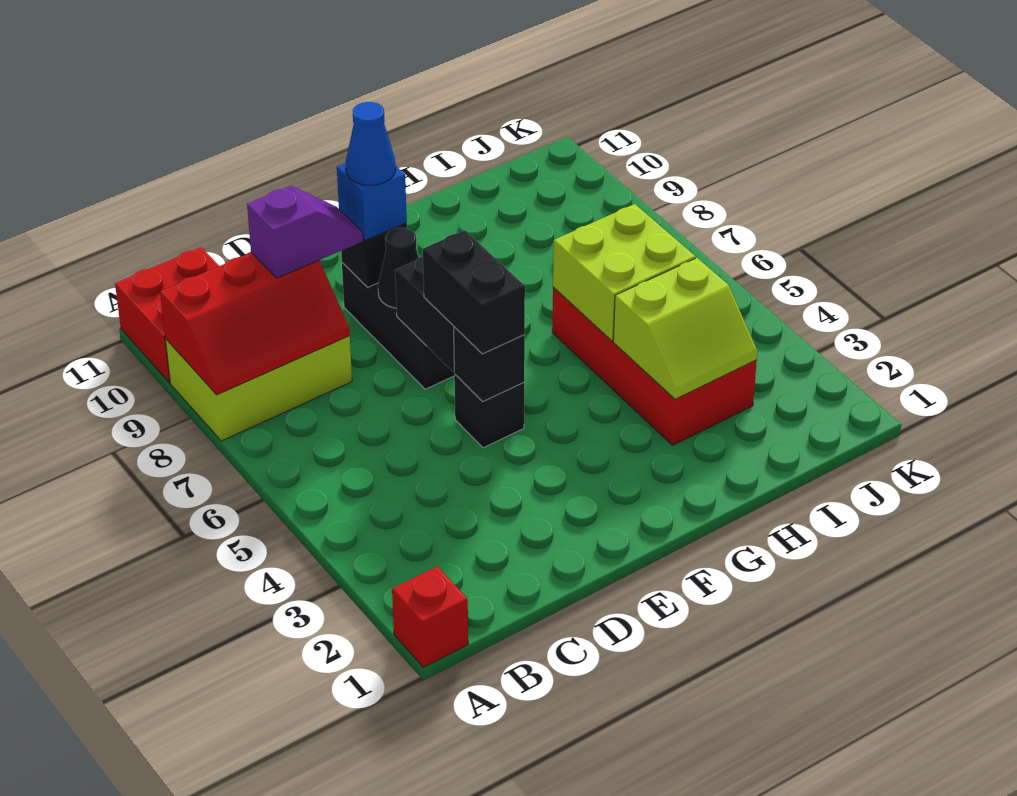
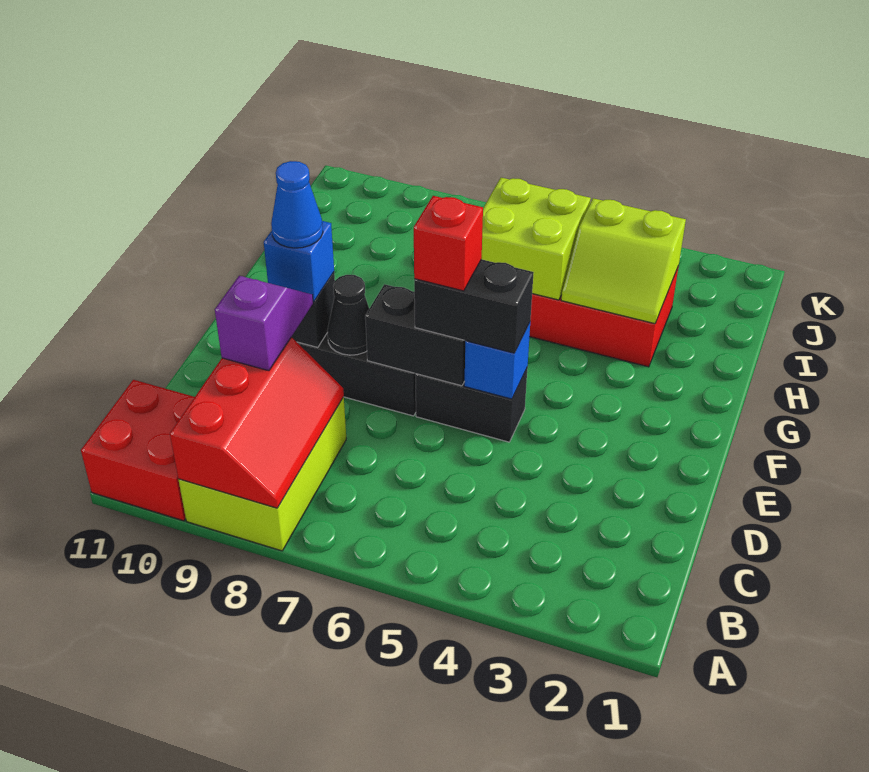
red 1x1 brick [392,566,468,667] -> red 1x1 brick moved to [414,196,483,291]
black 1x1 brick [454,374,524,448] -> black 1x2 brick [415,369,527,442]
black 1x1 brick [454,327,525,402] -> blue 1x1 brick [464,322,530,399]
lime 2x2 slope [613,258,757,399] -> lime 2x2 slope turned to [561,198,686,324]

